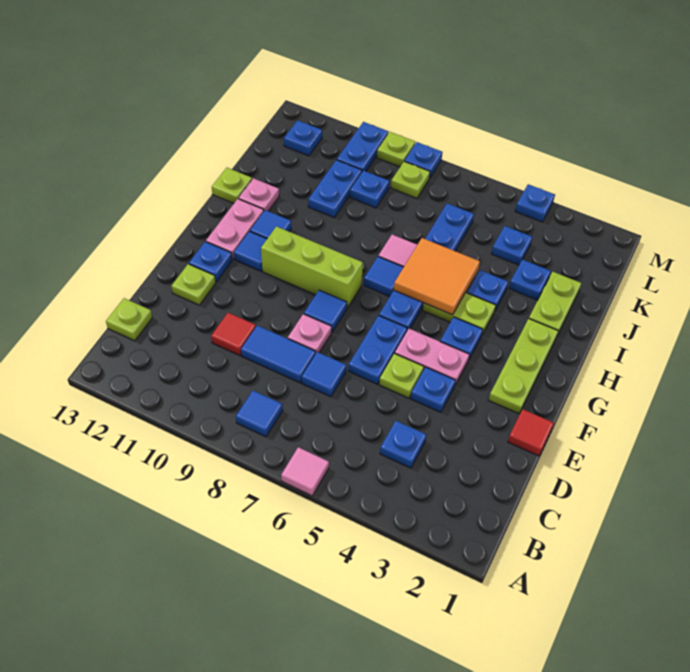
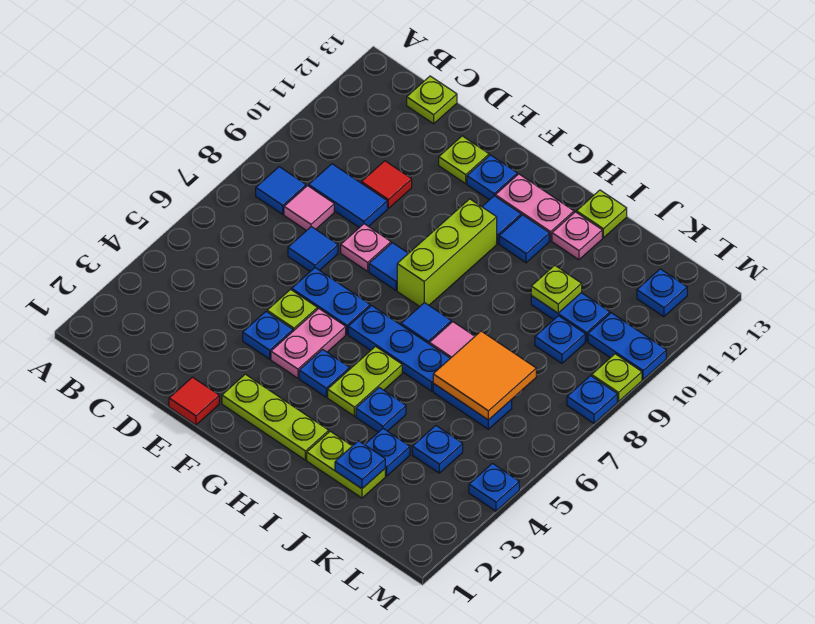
pink 1x1 tile [281,447,329,496] -> pink 1x1 tile moved to [284,186,334,231]
blue 1x1 plate [380,421,426,468] -> blue 1x1 plate moved to [335,441,385,489]
blue 1x2 tile [241,326,316,383] -> blue 1x2 tile turned to [309,164,387,228]
orange 2x2 tile [394,238,480,315] -> orange 2x2 tile moved to [433,331,536,420]
lime 1x1 plate [391,162,430,198] -> lime 1x1 plate moved to [531,265,582,313]

